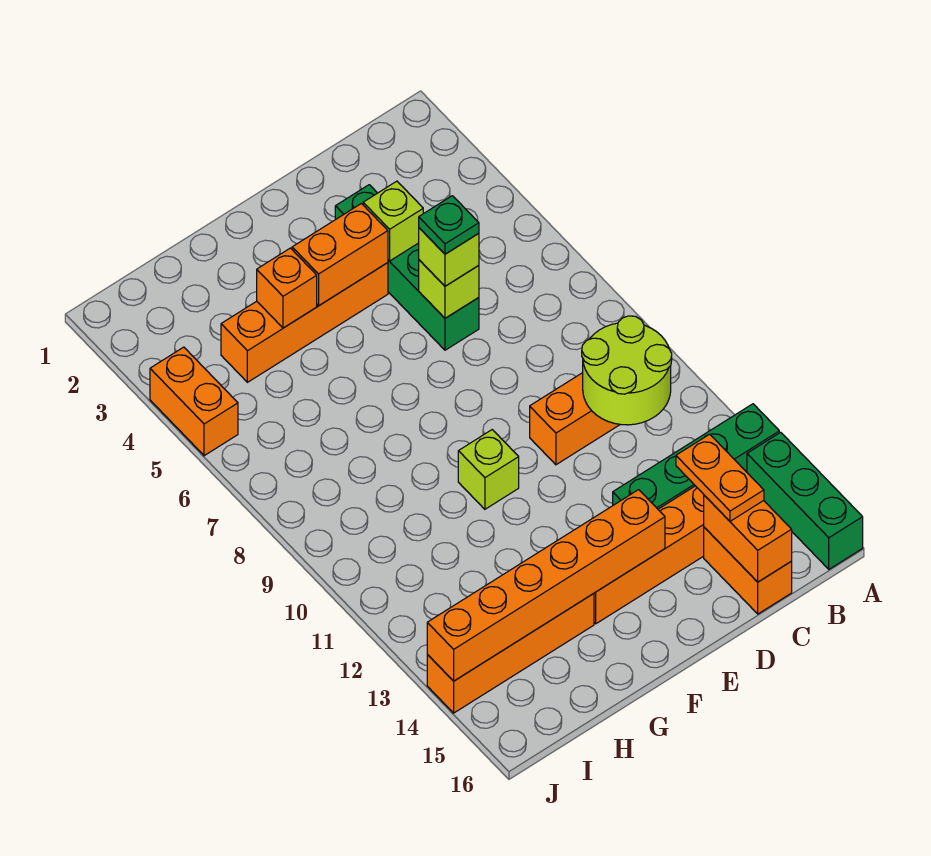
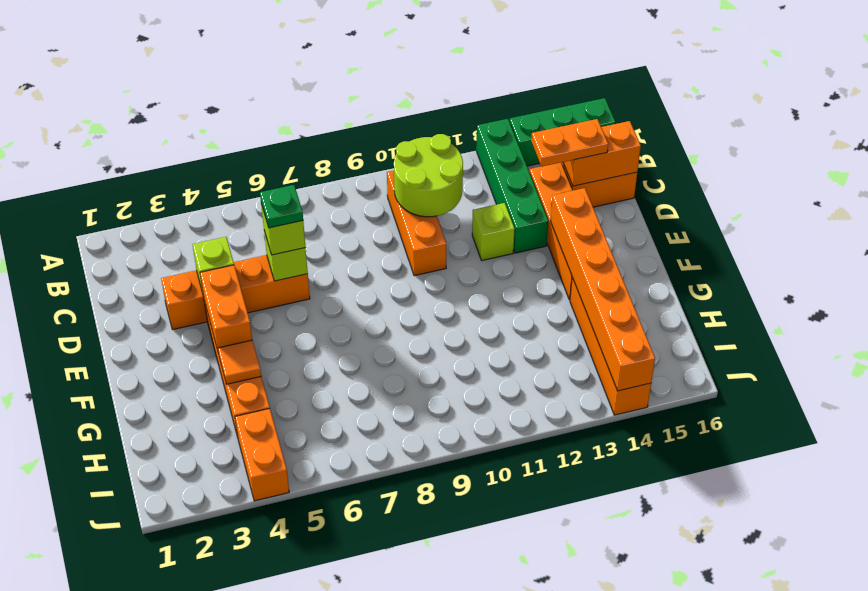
green 1x4 brick [335,185,479,350] -> orange 1x4 brick [161,255,310,330]
lime 1x1 brick [458,430,519,509] -> lime 1x1 brick moved to [472,203,515,260]
orange 1x1 brick [257,248,317,328] -> orange 1x1 tile [218,340,261,384]
orange 1x2 brick [150,347,238,456] -> orange 1x2 brick turned to [235,409,289,501]

